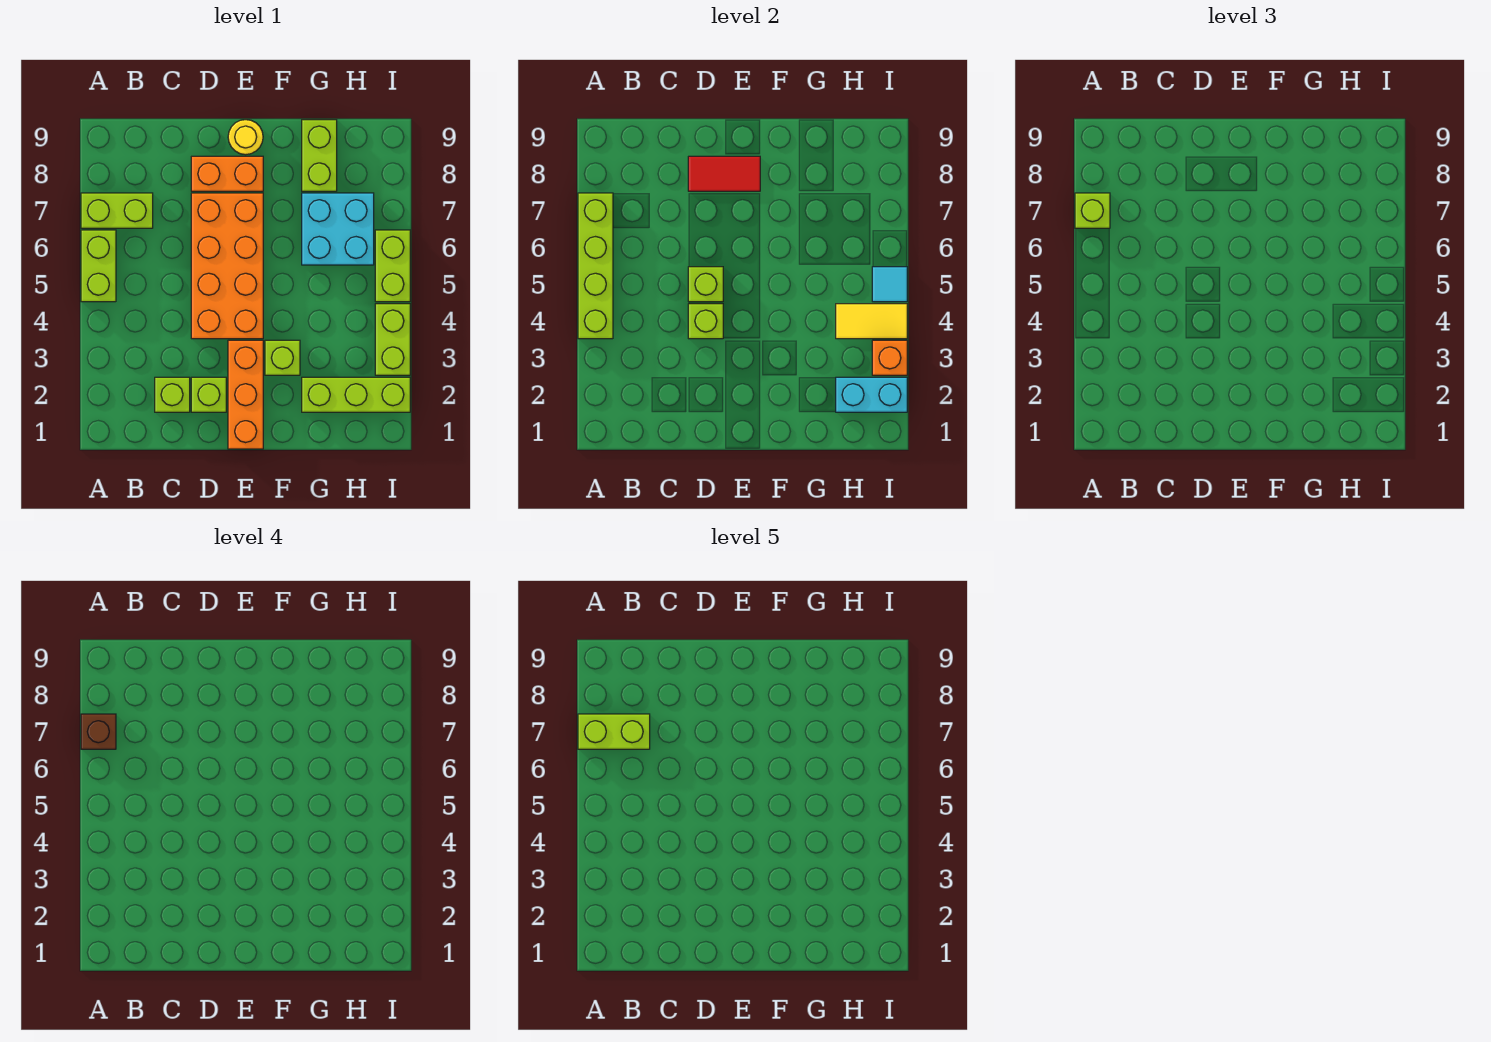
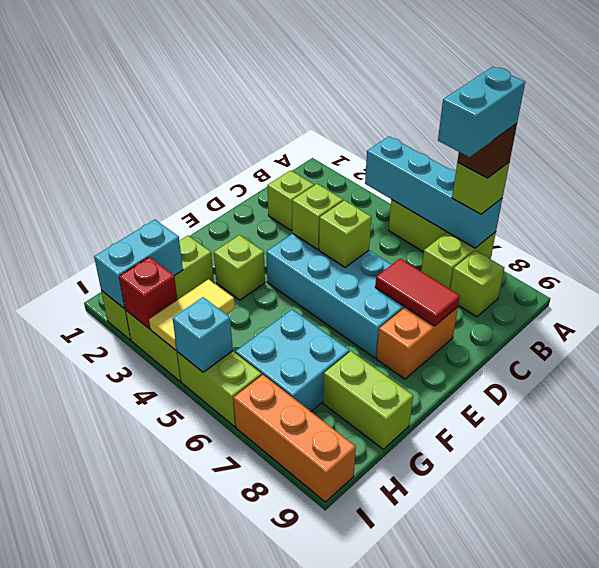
lime 1x4 brick [578,193,613,339] -> cyan 1x4 brick [365,136,502,248]
lime 1x2 brick [578,714,650,749] -> cyan 1x2 brick [438,67,525,157]
lime 1x1 brick [191,377,226,412] -> lime 1x1 brick moved to [450,251,504,317]
orange 2x4 brick [191,193,263,339] -> cyan 2x4 brick [266,233,405,358]
red 1x2 tile [688,156,760,191] -> red 1x2 tile turned to [375,259,460,326]
orange 1x3 brick [228,340,263,449] -> orange 1x3 brick moved to [234,375,356,502]
yellow 1x1 round brick [228,120,263,155] -> none
orange 1x1 brick [872,340,907,375] -> red 1x1 brick [119,257,178,329]
cyan 1x1 tile [872,267,907,302] -> cyan 1x1 brick [173,297,233,372]

